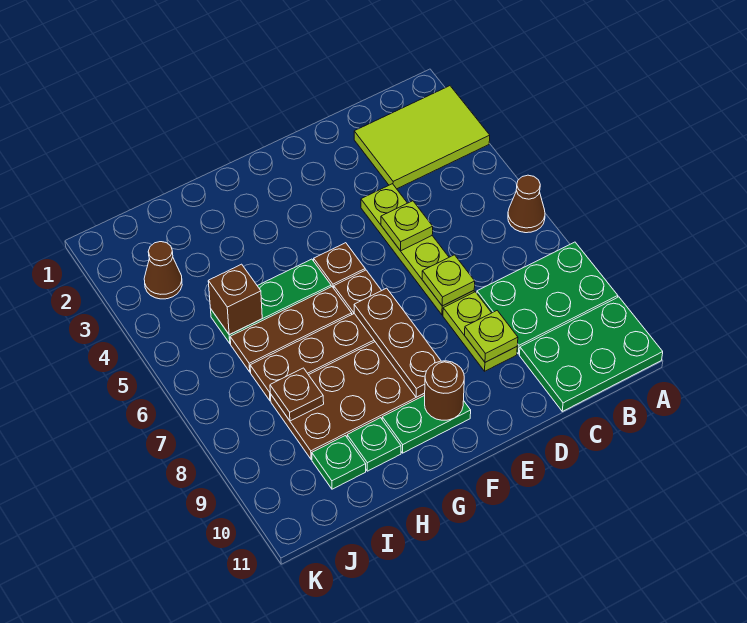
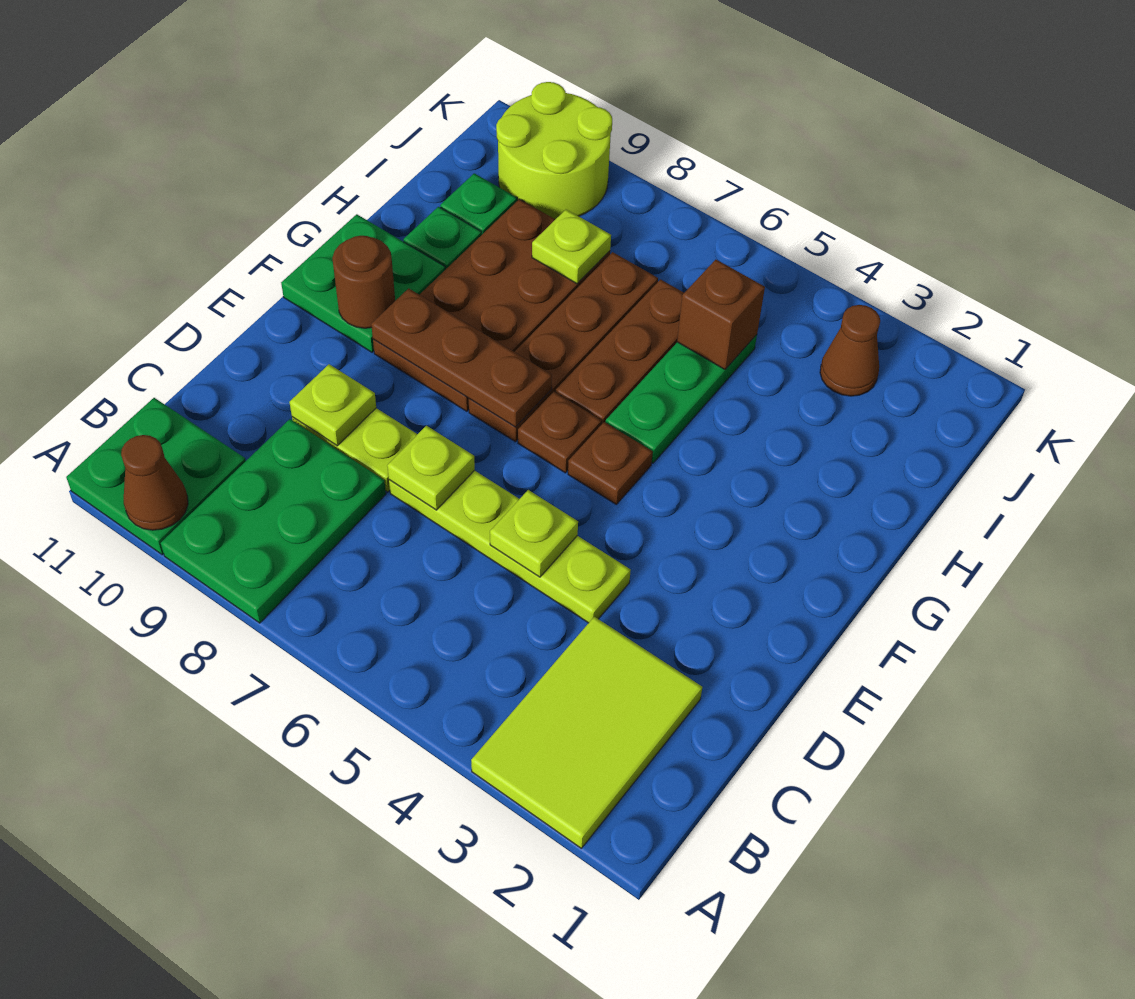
brown 1x1 cone [508,175,545,233] -> brown 1x1 cone moved to [121,435,188,530]
green 2x3 plate [519,297,663,411] -> green 2x2 plate [66,398,246,555]
green 1x2 plate [382,395,471,453] -> green 2x2 plate [281,214,445,352]
brown 1x1 plate [270,368,324,421] -> lime 1x1 plate [532,209,611,284]
none -> lime 2x2 round brick [496,82,612,219]

